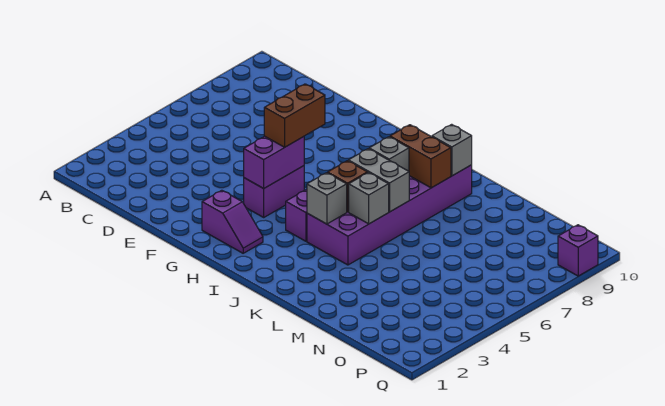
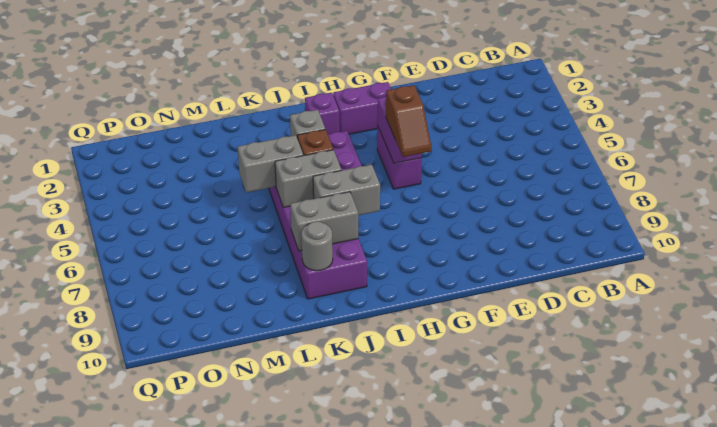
purple 1x2 slope [202,190,263,253] -> purple 1x2 brick [333,82,391,134]
brown 1x2 brick [264,84,325,147] -> brown 1x2 slope [386,85,431,157]
grey 1x1 brick [369,137,409,171] -> grey 1x2 brick [313,165,380,215]
brown 1x2 brick [390,125,451,188] -> grey 1x2 brick [290,192,358,251]
grey 1x1 brick [349,173,389,224] -> grey 1x2 brick [238,135,303,192]
grey 1x1 brick [432,124,472,176] -> grey 1x1 round brick [301,222,333,271]
purple 1x1 brick [558,225,598,276] -> purple 1x1 brick moved to [305,93,340,134]

